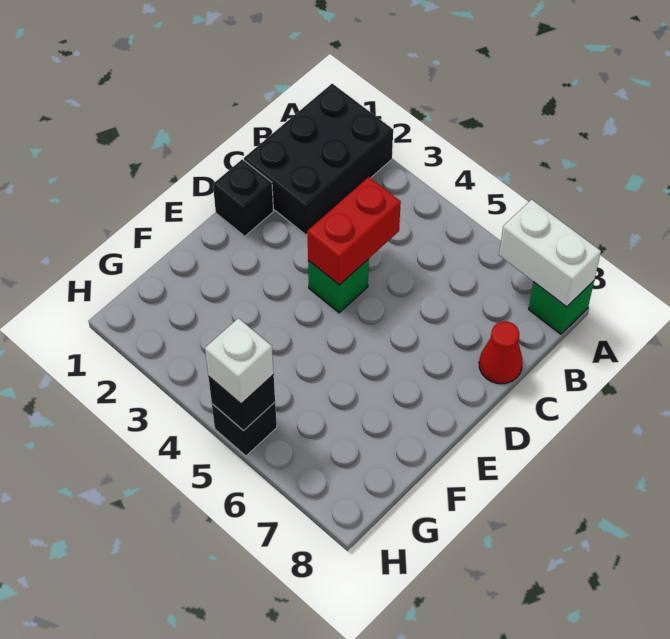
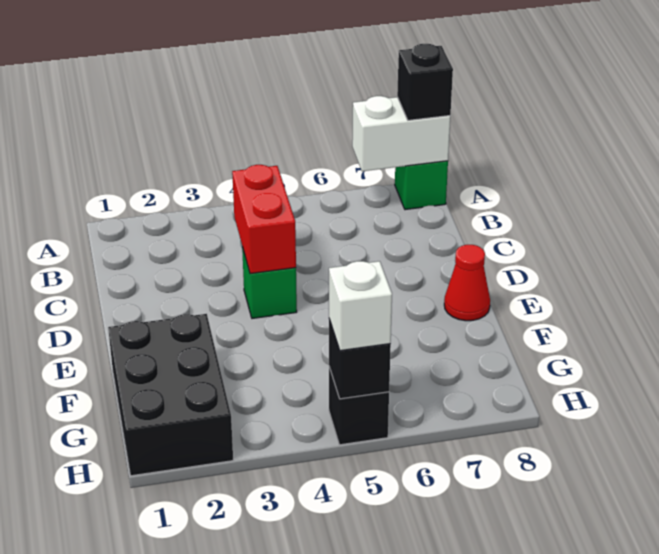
black 2x3 brick [244,84,393,235] -> black 2x3 brick moved to [108,314,233,476]
red 1x1 cone [479,321,523,384] -> red 1x1 cone moved to [444,245,490,321]
black 1x1 brick [213,159,274,236] -> black 1x1 brick moved to [397,44,453,120]

